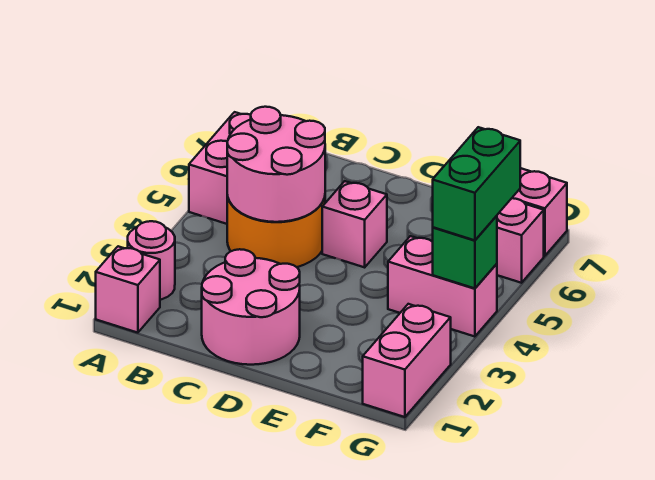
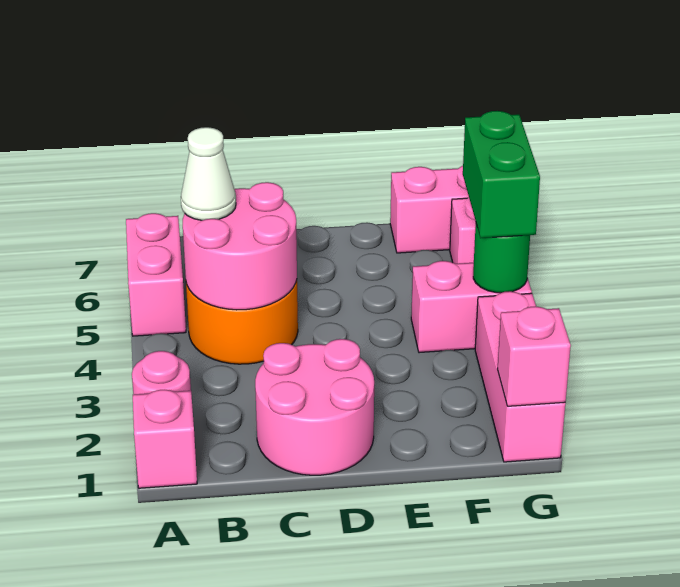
none -> white 1x1 cone [181,127,236,220]
pink 1x1 brick [322,181,387,267] -> pink 1x1 brick moved to [497,306,571,406]
pink 1x2 brick [363,304,451,417] -> pink 1x3 brick [475,291,565,462]
green 1x1 brick [433,216,497,288] -> green 1x1 round brick [473,224,530,293]

